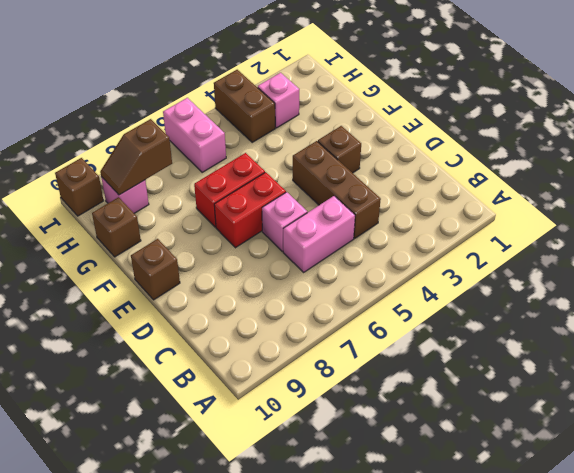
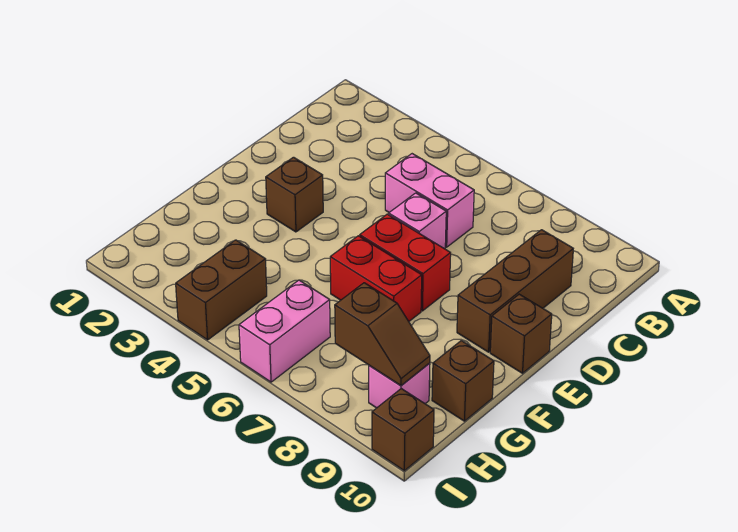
brown 1x3 brick [293,141,381,238] -> brown 1x3 brick moved to [457,230,573,352]
pink 1x1 brick [258,73,299,128] -> none

